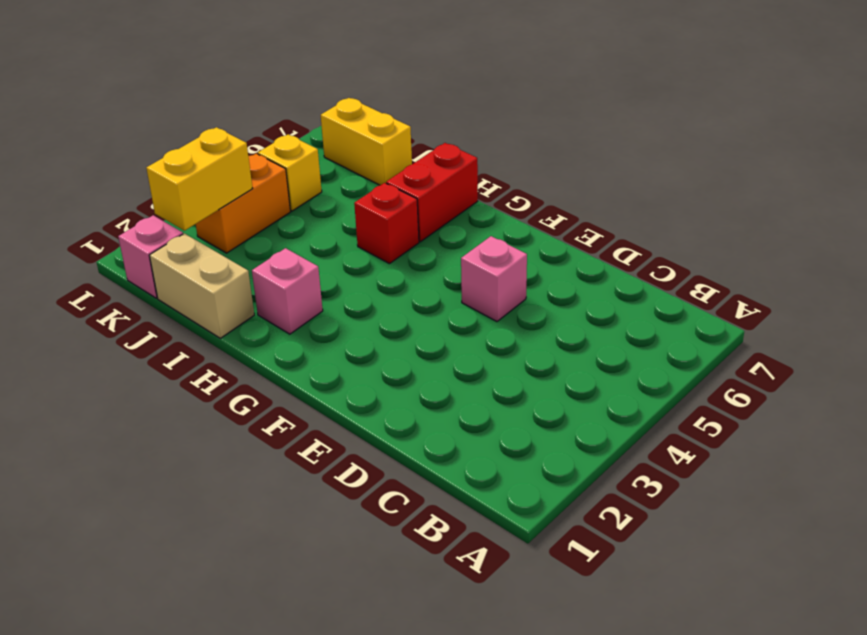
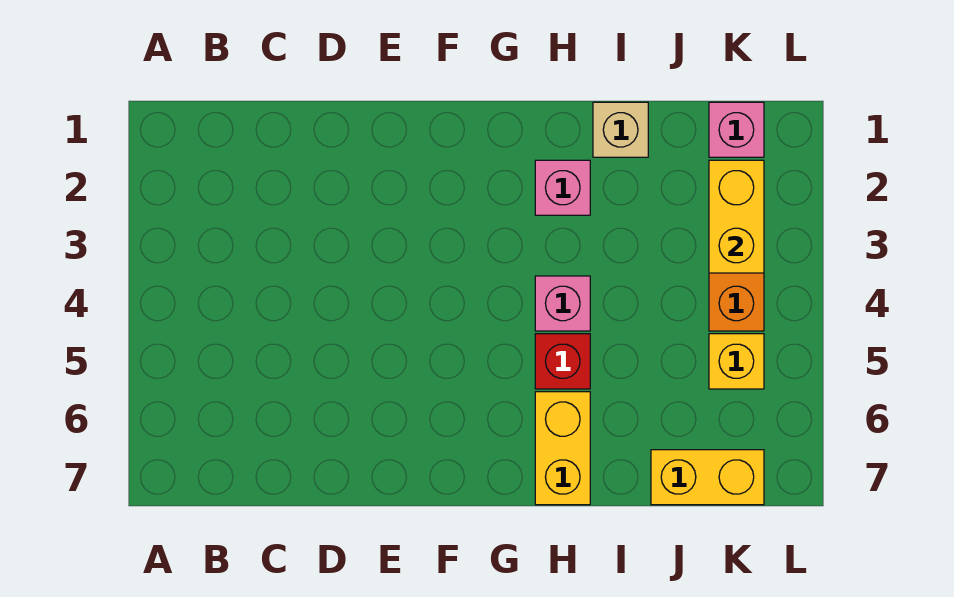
pink 1x1 brick [461,236,527,322] -> pink 1x1 brick moved to [535,276,590,331]
red 1x2 brick [386,143,478,242] -> yellow 1x2 brick [535,392,590,505]
tan 1x2 brick [149,233,254,338] -> tan 1x1 brick [593,102,648,157]

